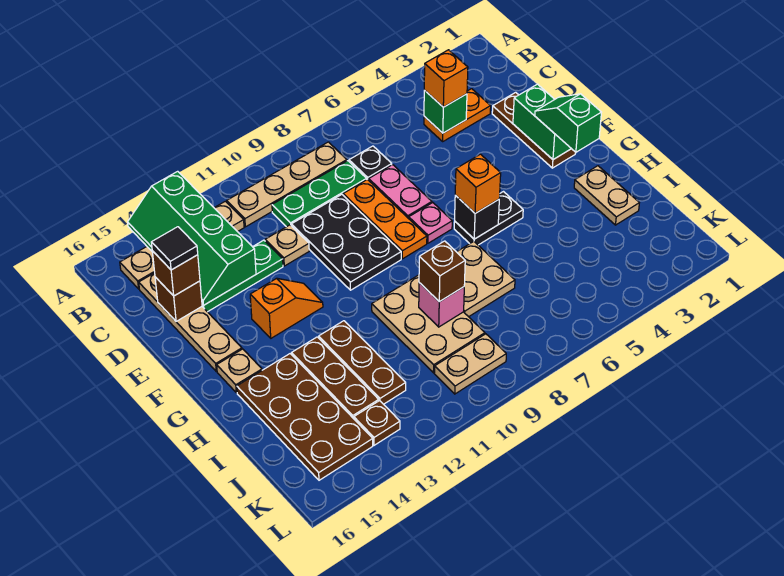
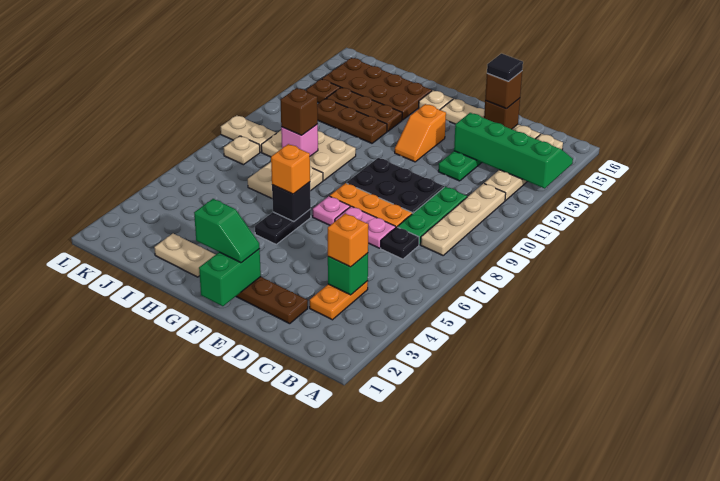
tan 1x1 plate [265,225,309,266] -> tan 1x1 plate moved to [224,136,260,165]
green 1x2 brick [513,84,571,160] -> green 1x2 brick turned to [199,249,261,306]
tan 1x2 plate [434,334,506,394] -> tan 1x2 plate turned to [221,115,276,152]

